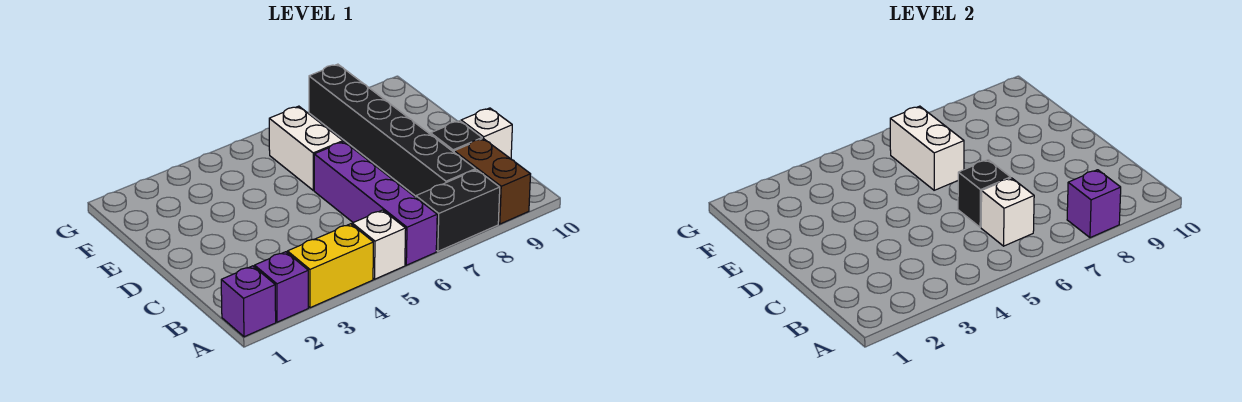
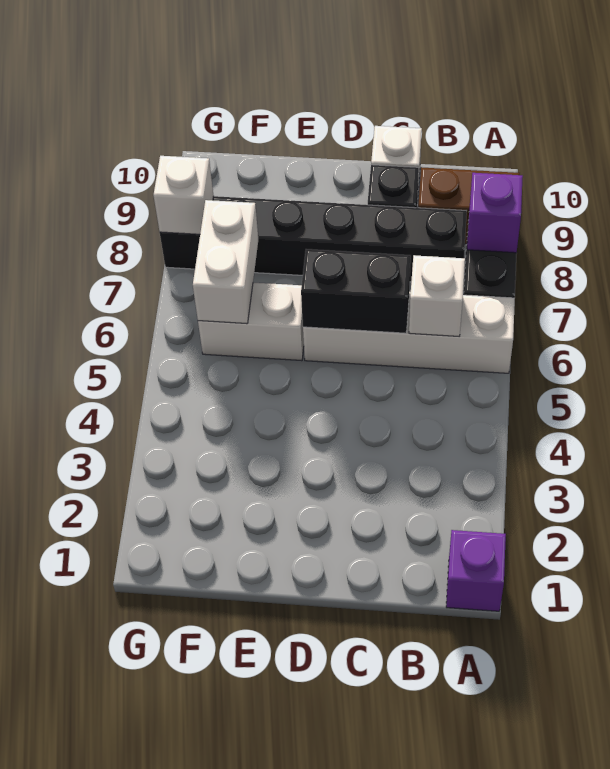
purple 1x1 brick [255,252,308,322] -> none
yellow 1x2 brick [287,224,373,308] -> none
white 1x1 brick [352,210,406,279] -> white 1x1 brick moved to [153,156,214,234]
purple 1x4 brick [314,142,437,265] -> white 1x4 brick [303,292,515,373]
black 1x1 brick [958,160,1010,227] -> black 1x2 brick [301,249,411,333]
white 1x2 brick [890,106,964,190] -> white 1x2 brick turned to [193,200,258,324]

